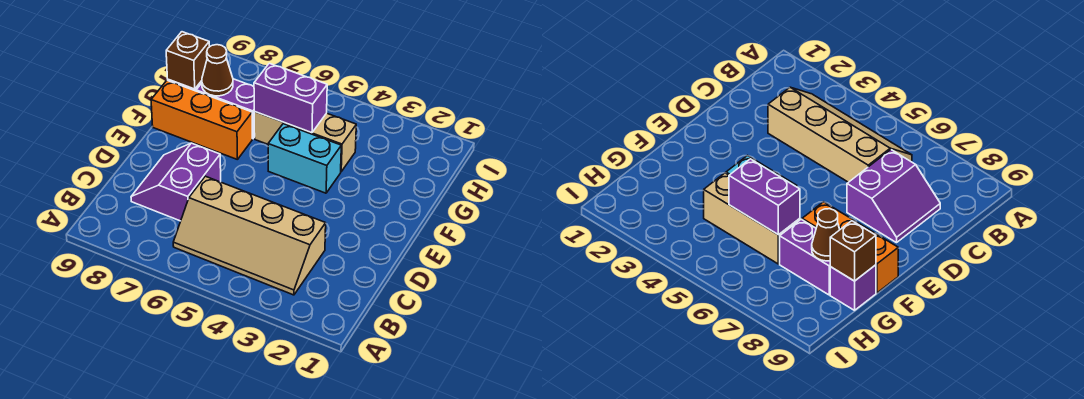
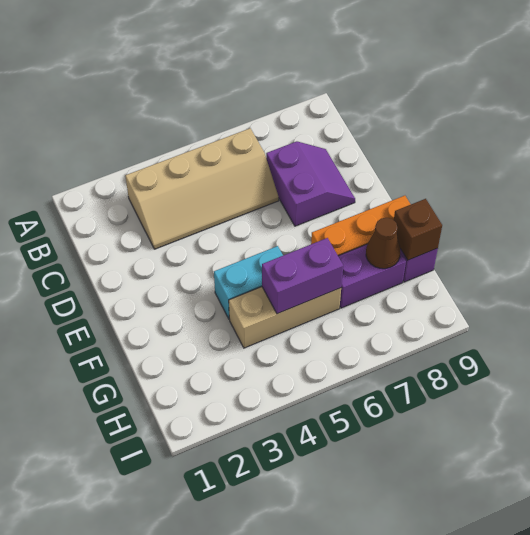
tan 2x4 slope [173,176,326,295] -> tan 2x4 slope turned to [125,128,279,249]

